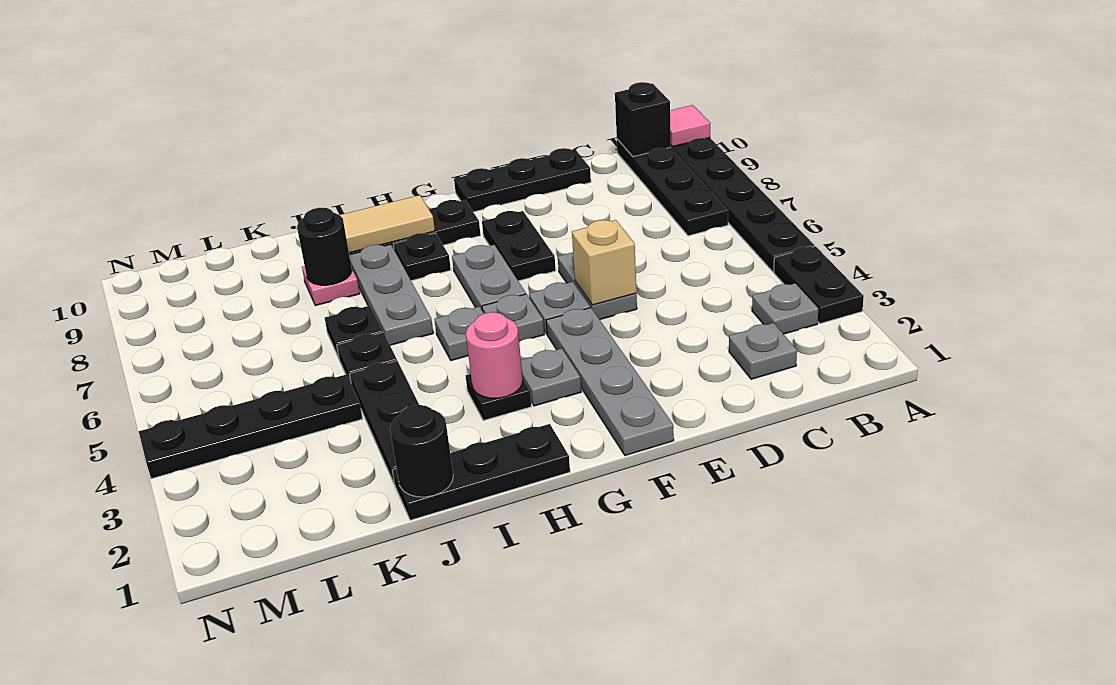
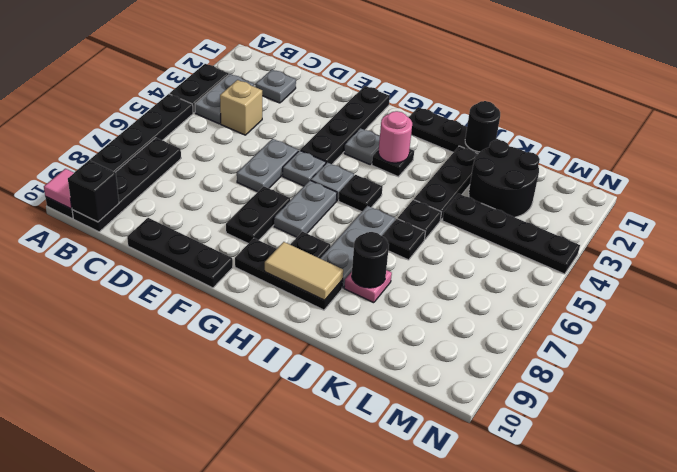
grey 1x1 plate [752,283,818,334] -> grey 1x2 plate [195,74,254,124]
tan 1x1 brick [572,220,636,305] -> tan 1x1 brick moved to [220,80,262,135]
grey 1x4 plate [546,308,674,456] -> black 1x4 plate [300,86,390,164]
grey 1x1 plate [434,307,484,361] -> black 1x1 plate [339,175,383,212]
none -> black 2x2 round brick [469,140,540,217]

